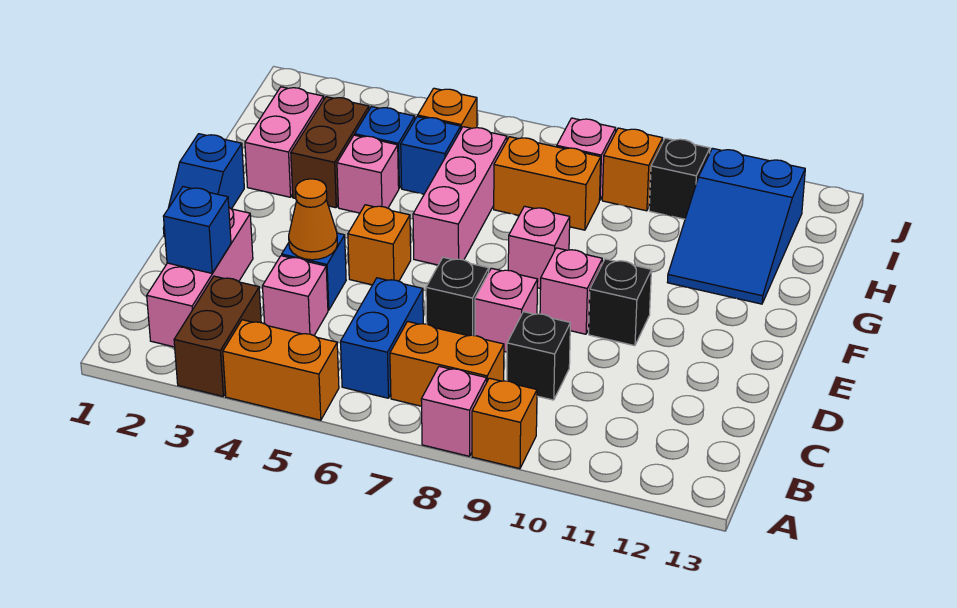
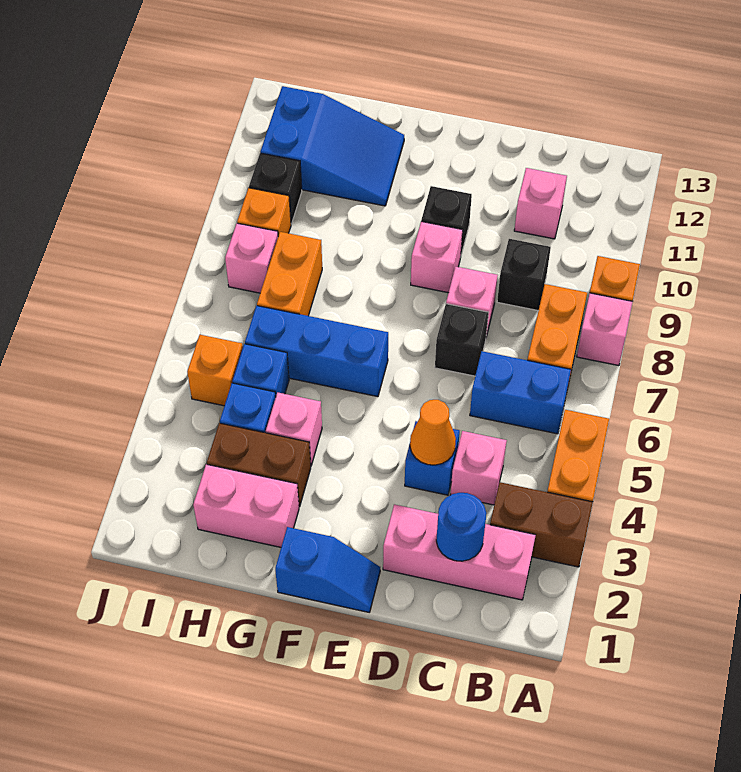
blue 1x1 brick [163,187,231,273] -> blue 1x1 round brick [436,493,486,561]
orange 1x1 brick [348,205,411,285] -> none
pink 1x3 brick [413,127,507,265] -> blue 1x3 brick [245,306,388,397]
pink 1x1 brick [508,206,570,289] -> pink 1x1 brick moved to [514,168,567,239]

